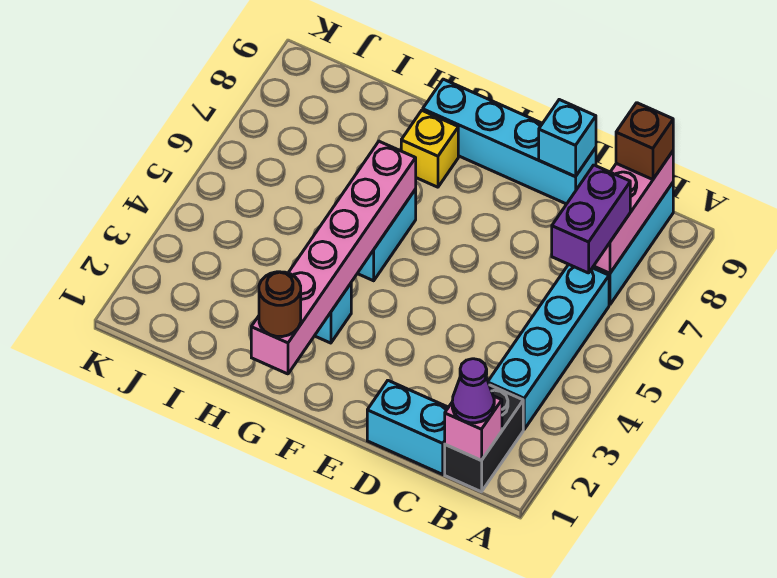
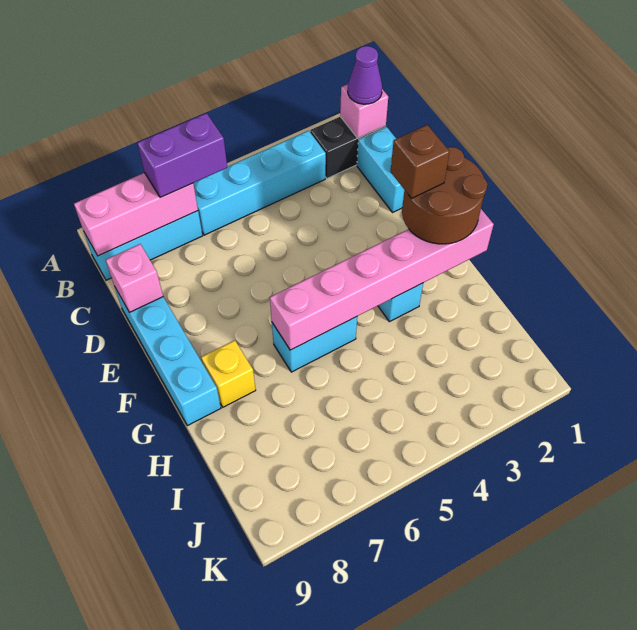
brown 1x1 brick [616,103,673,180] -> brown 1x1 brick moved to [390,125,450,198]
cyan 1x1 brick [539,100,596,177] -> pink 1x1 brick [106,244,163,313]
brown 1x1 round brick [259,272,301,337] -> brown 2x2 round brick [402,147,487,244]

